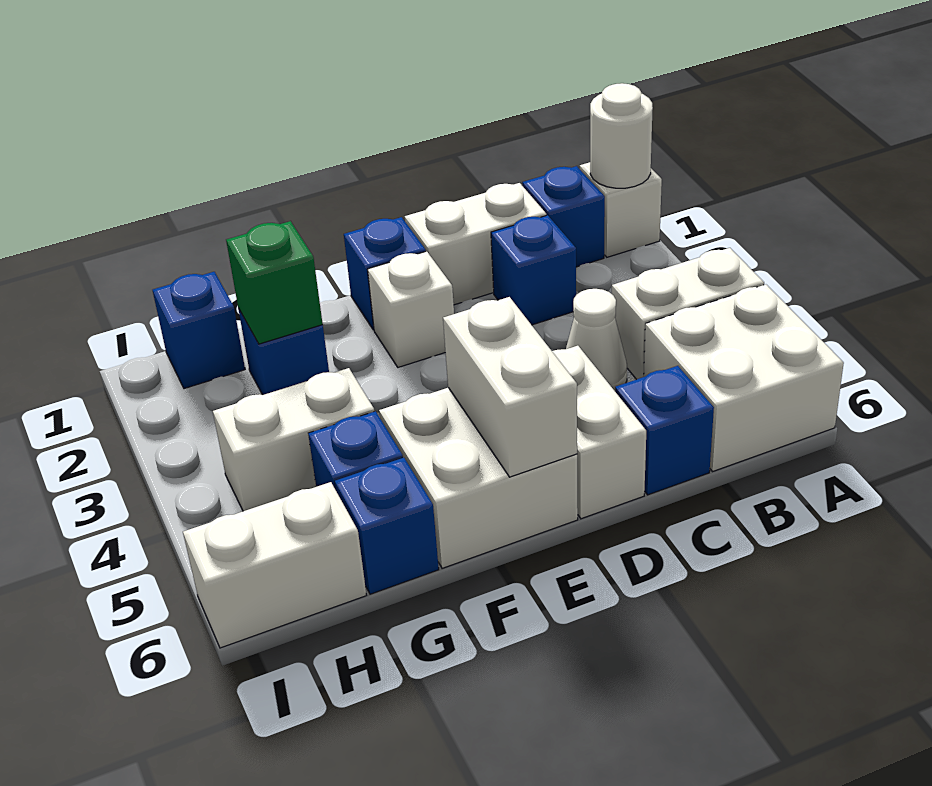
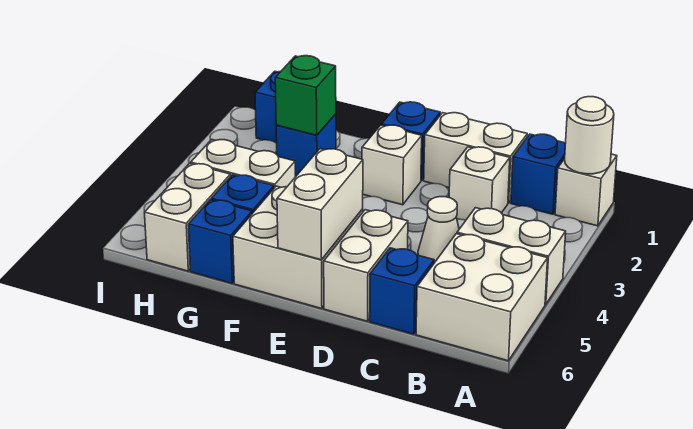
blue 1x1 brick [491,215,576,325] -> white 1x1 brick [449,147,510,220]
white 1x2 brick [183,482,366,648] -> white 1x2 brick turned to [145,163,231,271]

